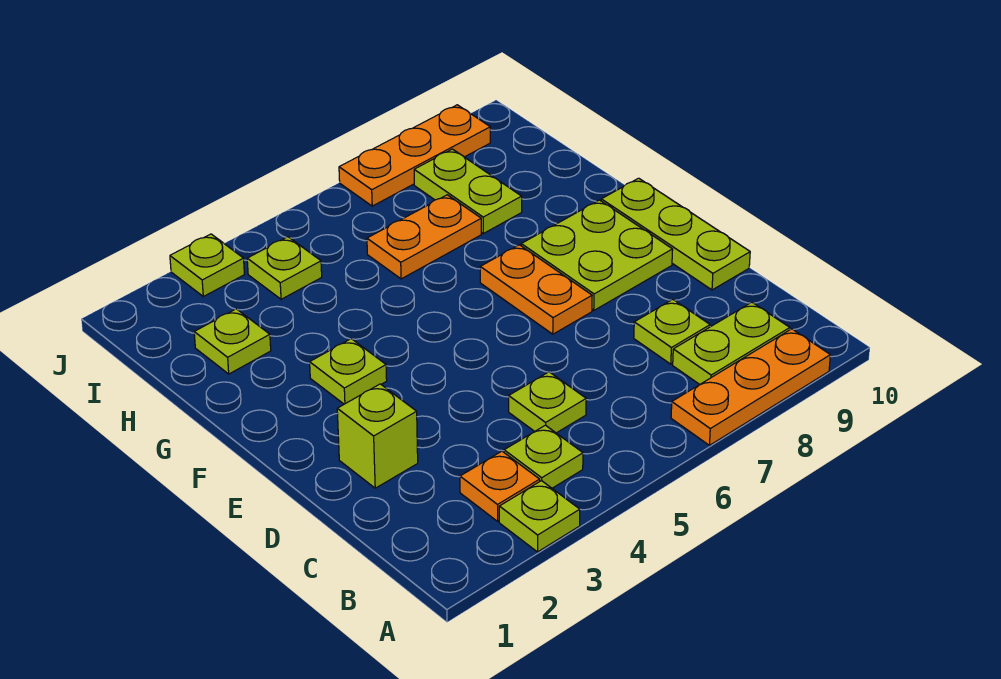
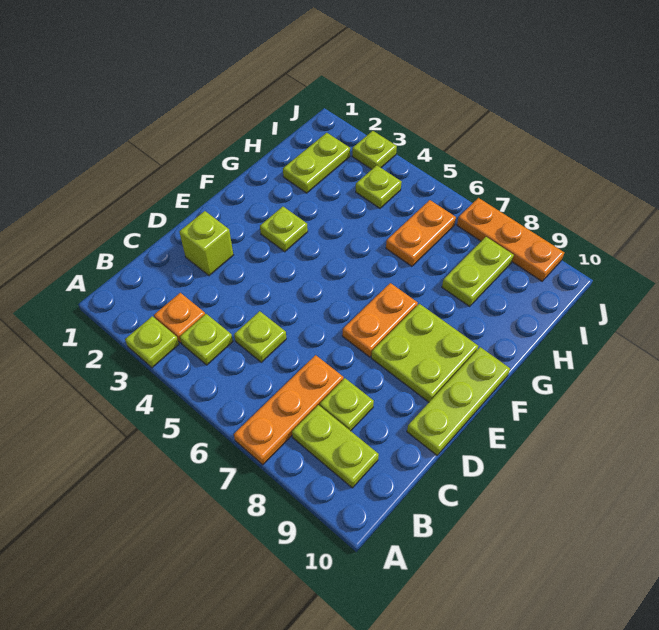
orange 1x3 plate [671,329,830,445] -> orange 1x3 plate turned to [234,355,344,465]
lime 1x1 plate [194,309,271,374] -> lime 1x2 plate [283,133,350,193]
orange 1x2 plate [367,195,481,279] -> orange 1x2 plate turned to [386,200,456,266]

